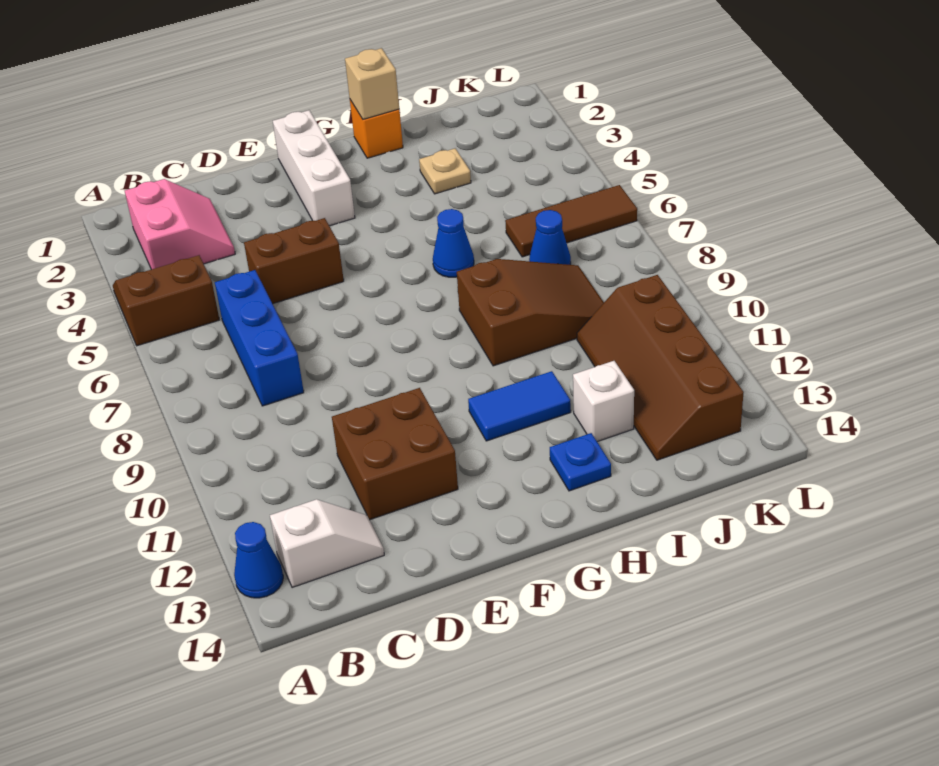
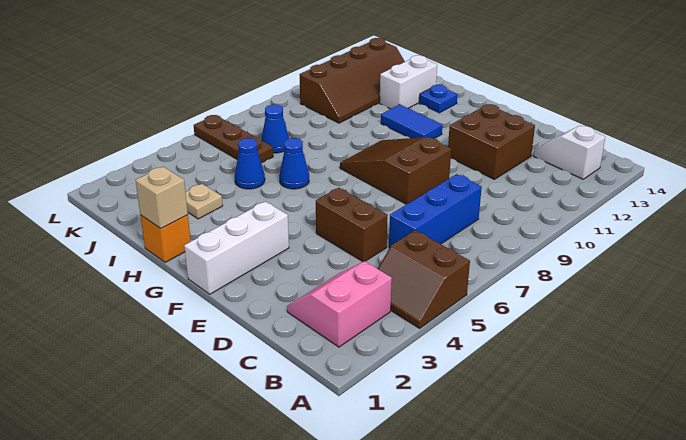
blue 1x1 cone [234,522,283,598] -> blue 1x1 cone moved to [235,138,265,189]
brown 2x3 slope [457,259,604,366] -> brown 2x3 slope moved to [340,137,451,204]
white 1x1 brick [573,361,634,442] -> white 1x2 brick [380,55,437,109]
brown 1x3 tile [505,185,637,257] -> brown 1x3 plate [194,115,273,163]

